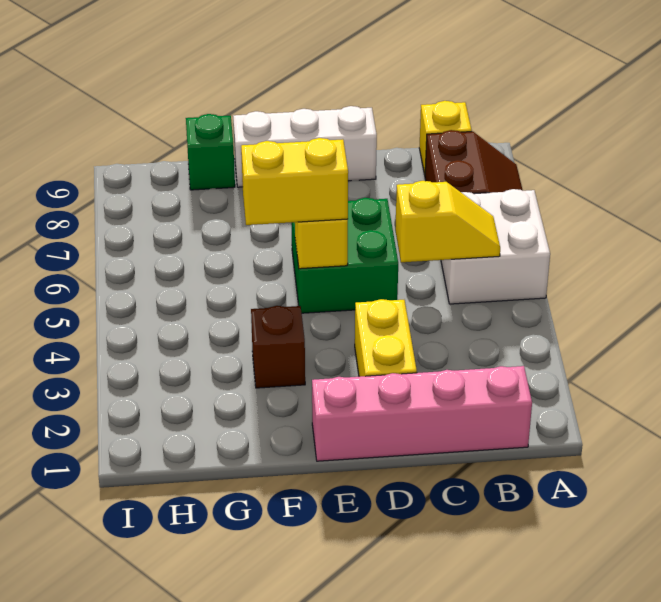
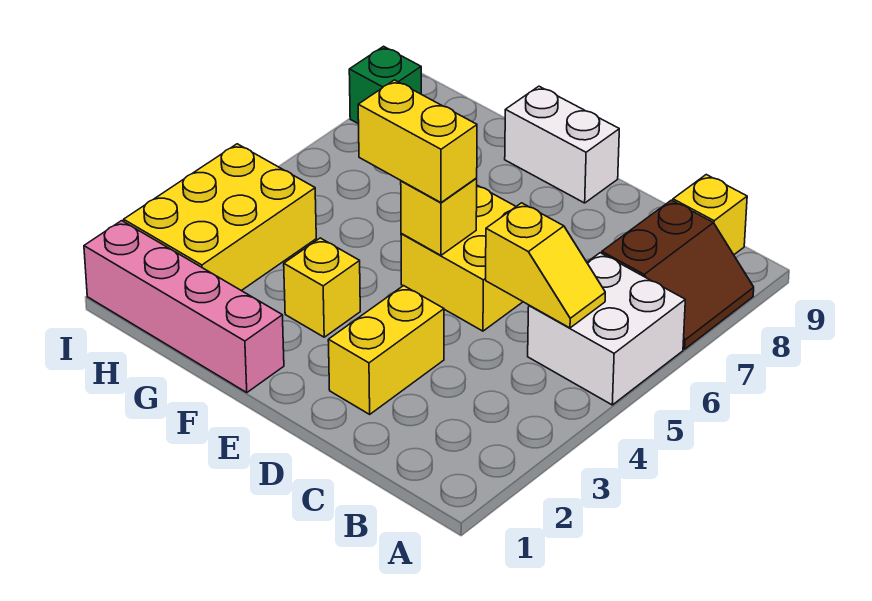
pink 1x4 brick [312,366,532,461] -> pink 1x4 brick moved to [84,221,284,392]
green 2x2 brick [291,198,398,313] -> yellow 2x2 brick [401,185,523,331]
white 1x3 brick [233,106,377,187] -> white 1x2 brick [505,86,619,203]
brown 1x1 brick [251,306,305,388] -> yellow 1x1 brick [284,238,360,337]
green 1x1 brick [186,114,235,190] -> green 1x1 brick moved to [349,46,421,124]
none -> yellow 2x3 brick [124,144,316,291]

